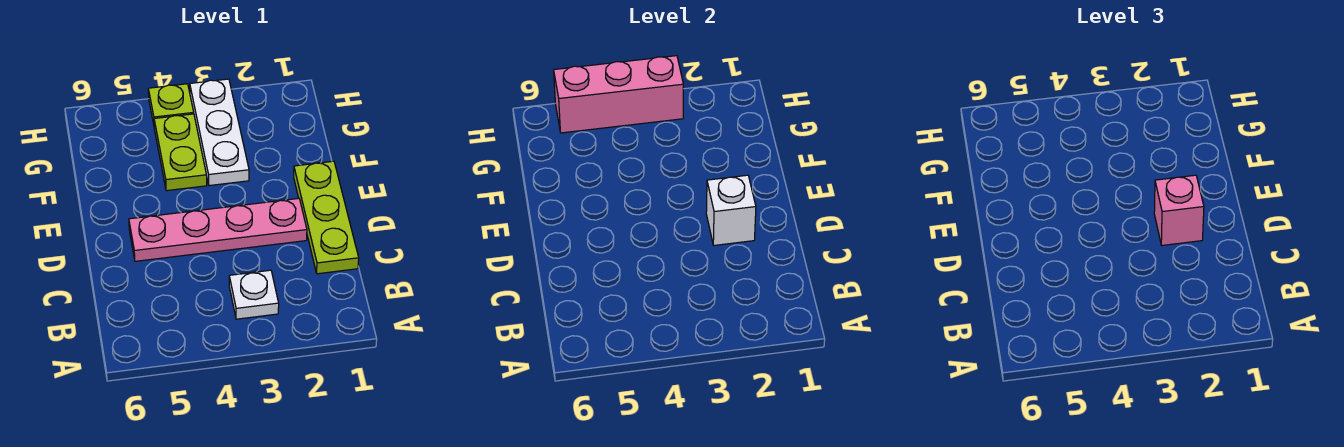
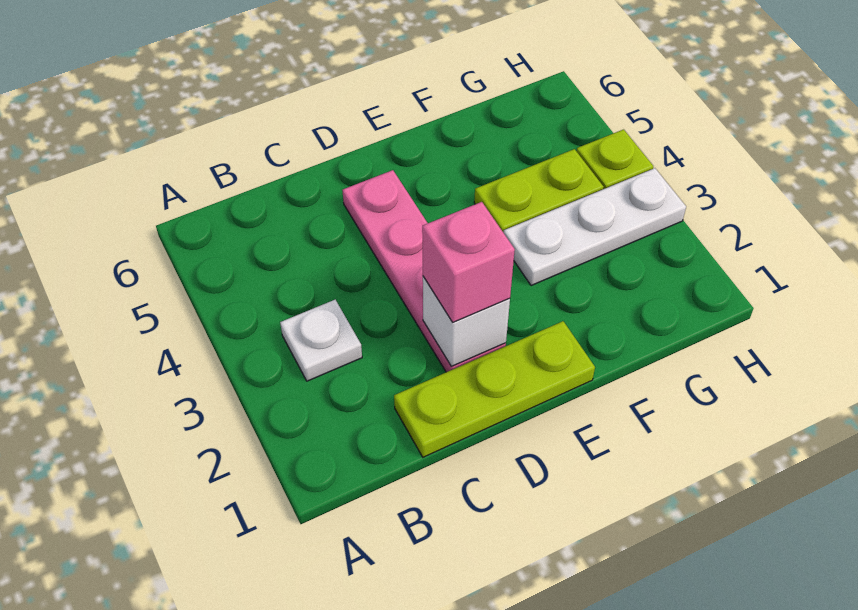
pink 1x3 brick [554,56,683,133] -> none

